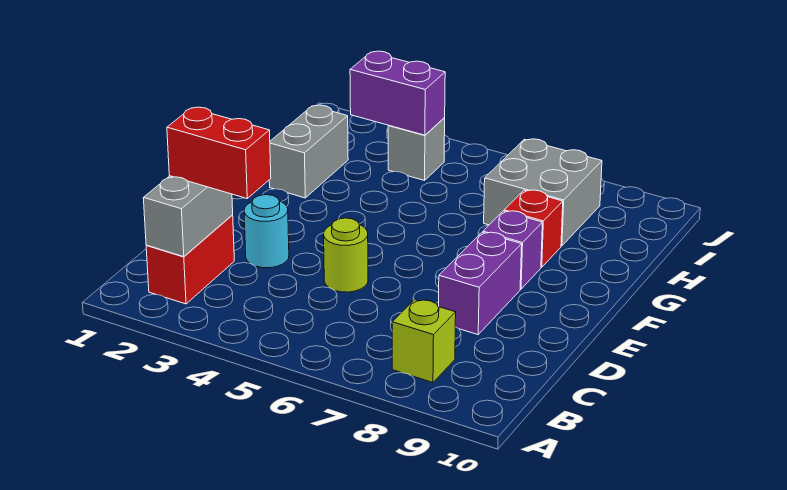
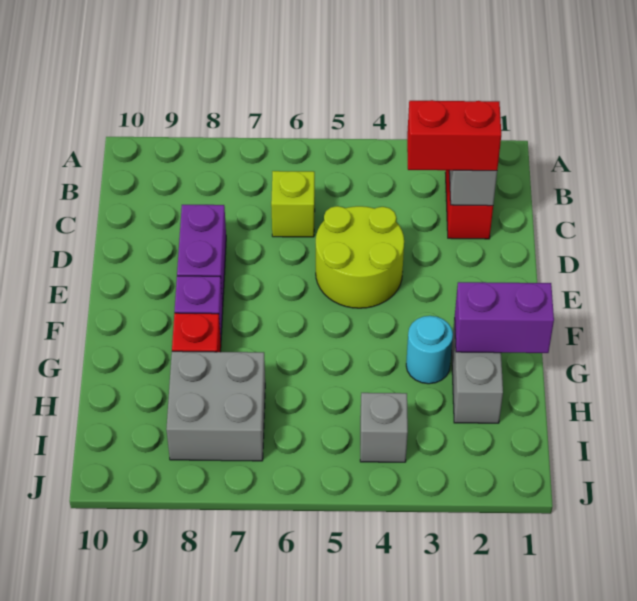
lime 1x1 brick [392,300,456,383] -> lime 1x1 brick moved to [271,171,315,237]
cyan 1x1 round brick [244,195,289,268] -> cyan 1x1 round brick moved to [406,316,453,384]
lime 1x1 round brick [324,218,368,292] -> lime 2x2 round brick [316,206,404,308]
purple 1x2 brick [350,51,445,135] -> purple 1x2 brick moved to [455,282,554,353]

